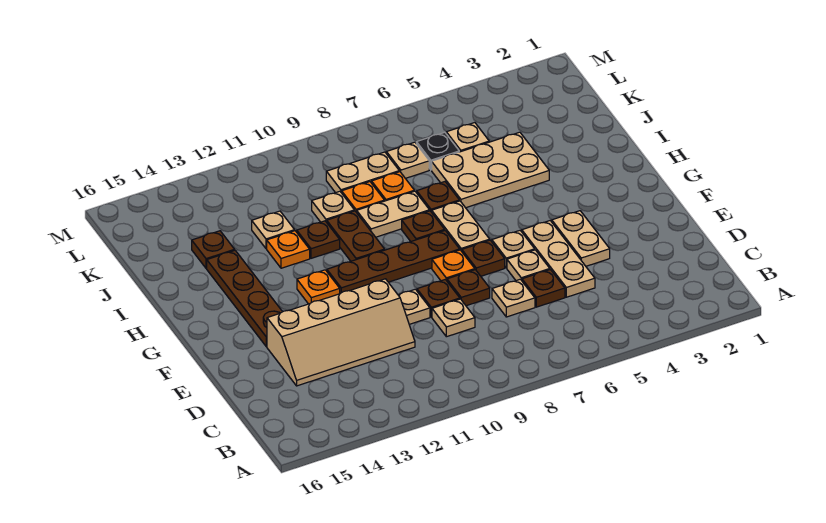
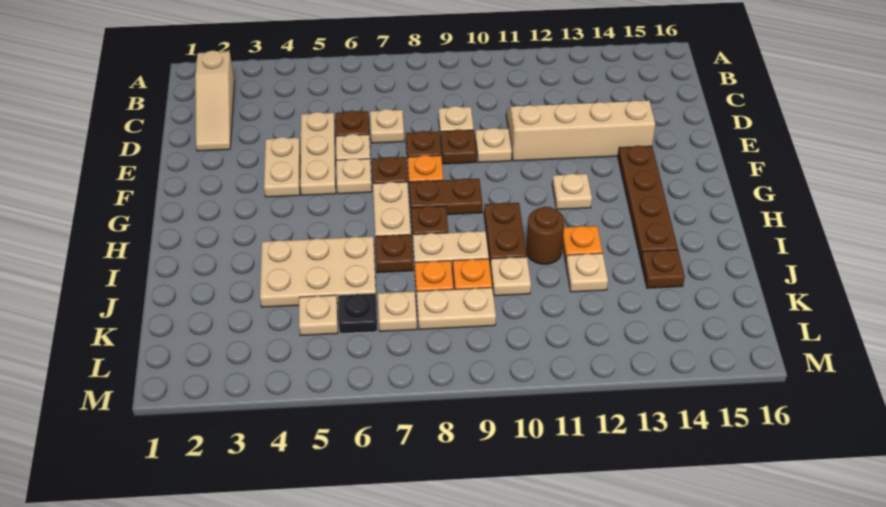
none -> tan 1x3 slope [195,50,234,151]
brown 1x4 plate [327,231,460,293] -> brown 1x2 plate [409,178,482,215]
orange 1x1 plate [297,270,340,304] -> tan 1x1 plate [552,173,592,210]
brown 1x1 plate [297,221,340,258] -> brown 1x1 round brick [526,207,565,264]

